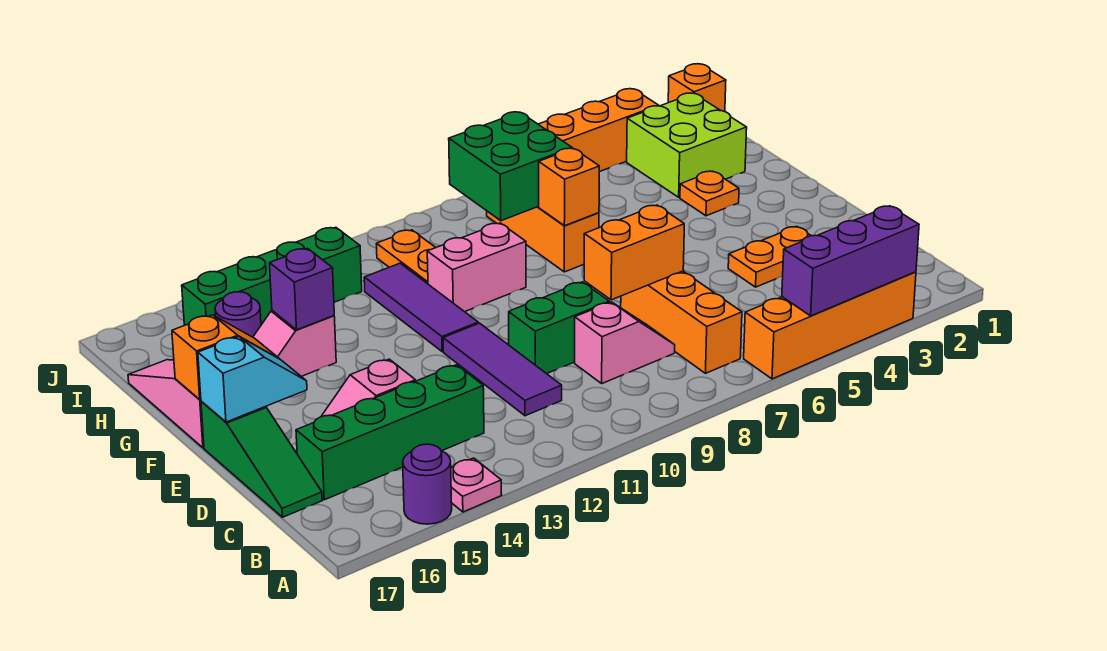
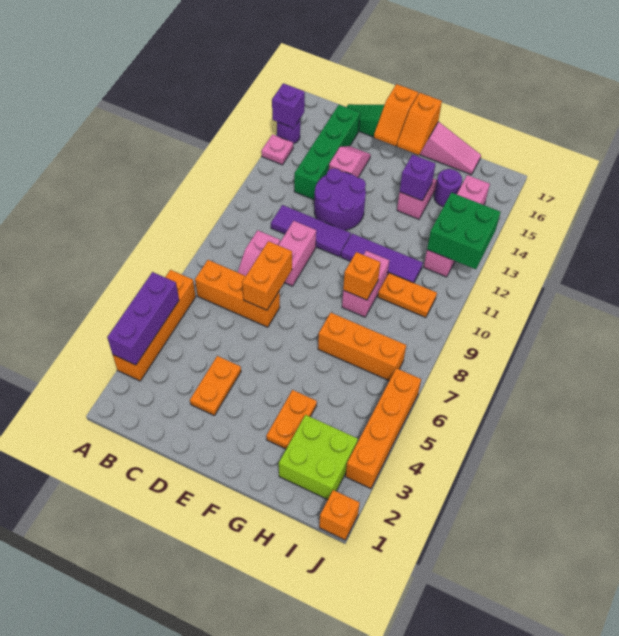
none -> purple 1x1 brick [272,83,305,128]
green 1x2 brick [509,282,609,374] -> pink 1x2 brick [279,221,316,286]
none -> purple 2x2 round brick [314,168,366,230]
cyan 1x2 slope [198,336,307,422] -> orange 1x2 slope [374,84,418,146]
orange 1x1 plate [680,171,739,216] -> orange 1x2 plate [266,390,317,449]
orange 1x1 brick [539,148,599,226] -> orange 1x1 brick moved to [343,252,380,300]
green 2x2 brick [449,112,572,221] -> green 2x2 brick moved to [427,193,501,269]
green 1x4 brick [182,227,362,325] -> pink 1x4 brick [424,175,490,277]

